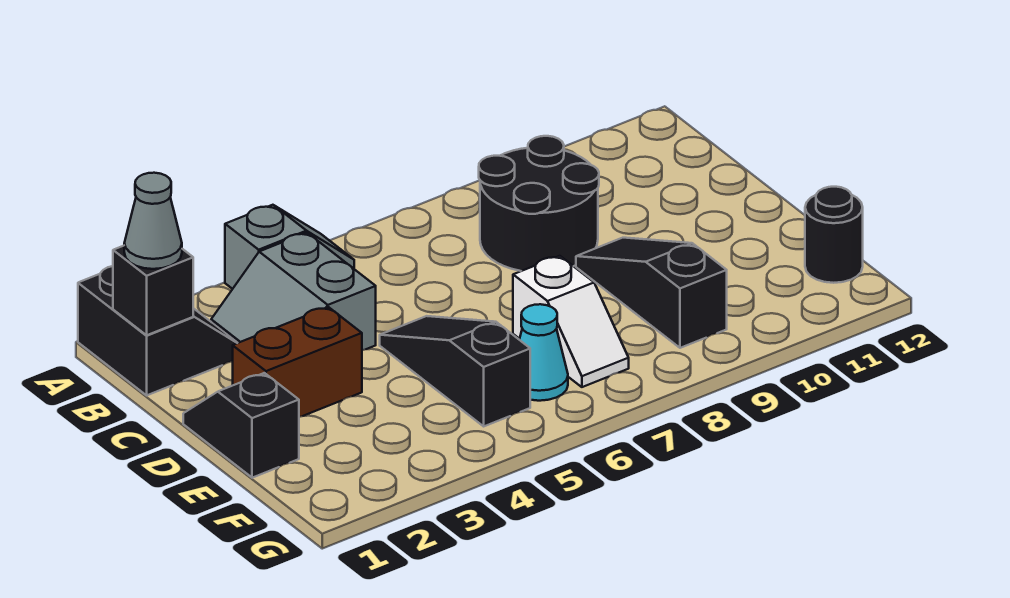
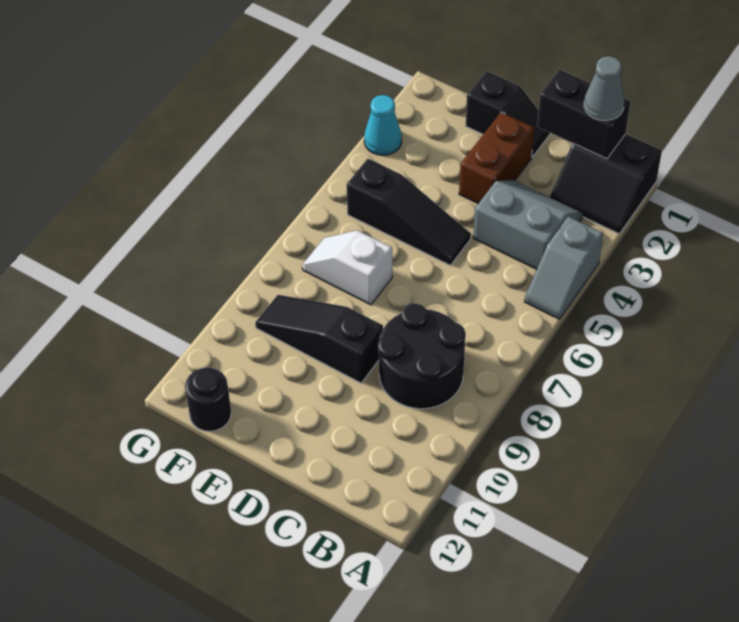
black 1x1 brick [113,246,193,335] -> black 1x2 brick [537,70,631,159]
black 1x3 slope [576,238,727,348] -> black 1x3 slope turned to [255,295,383,383]
cyan 1x1 cone [519,304,568,401] -> cyan 1x1 cone moved to [364,95,402,155]

